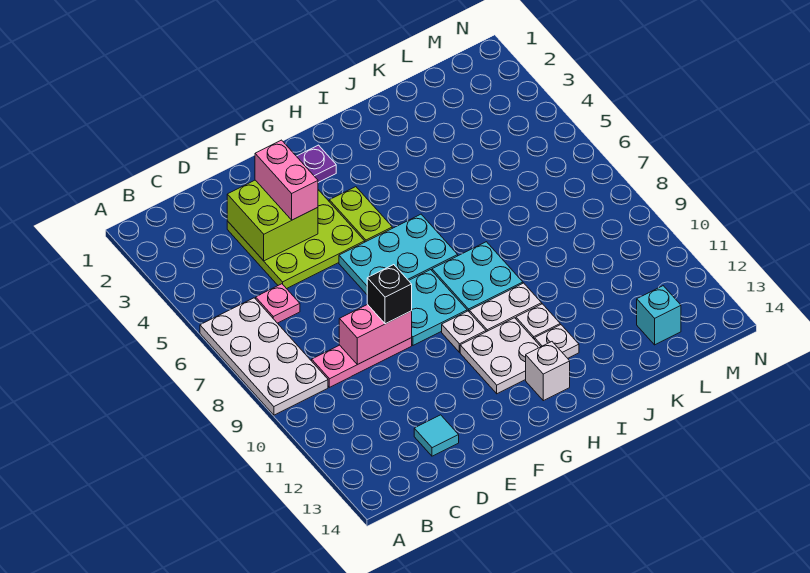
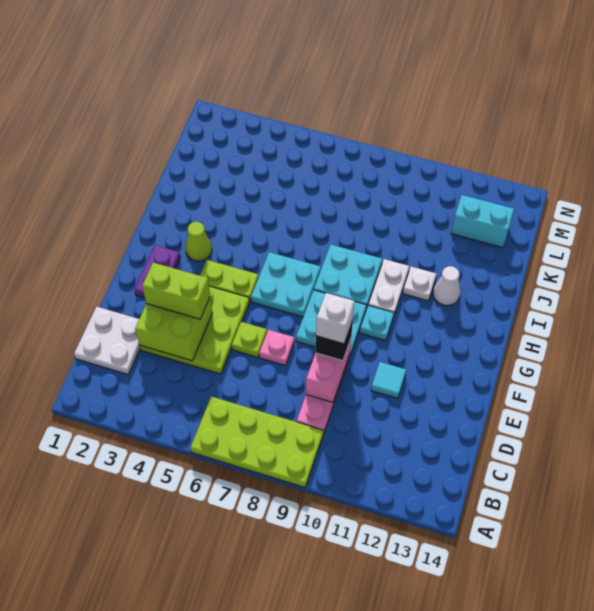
white 2x4 plate [200,298,328,415] -> lime 2x4 plate [190,396,324,488]
pink 1x1 plate [256,284,300,323] -> pink 1x1 plate moved to [259,330,294,366]
cyan 1x1 tile [414,415,459,456] -> cyan 1x1 tile moved to [371,362,406,399]
pink 1x2 brick [255,140,318,220] -> lime 1x2 brick [142,263,210,319]
none -> lime 1x1 plate [232,322,267,357]
cyan 2x3 plate [339,214,458,294] -> cyan 2x2 plate [251,252,321,317]
white 1x1 plate [442,311,486,352] -> cyan 1x1 plate [360,305,394,341]
white 2x2 plate [460,318,541,394] -> white 2x2 plate moved to [74,307,140,374]
none -> lime 1x1 cone [185,222,212,261]
white 1x1 brick [526,342,570,401] -> white 1x1 brick moved to [316,293,354,344]
white 1x1 plate [535,325,579,358] -> white 1x1 cone [433,266,460,306]
cyan 1x1 brick [637,286,681,345] -> cyan 1x2 brick [451,195,514,248]

